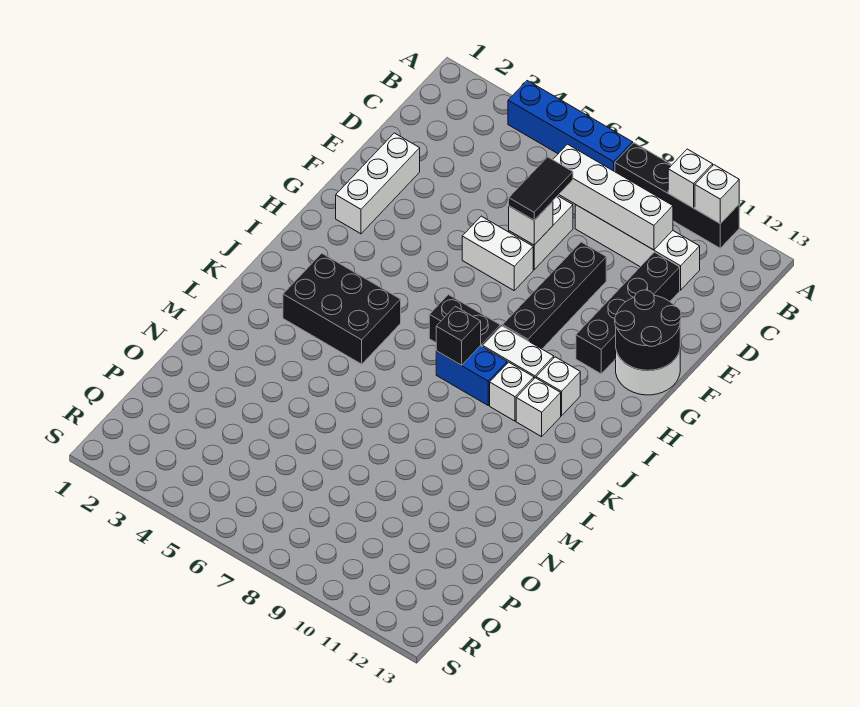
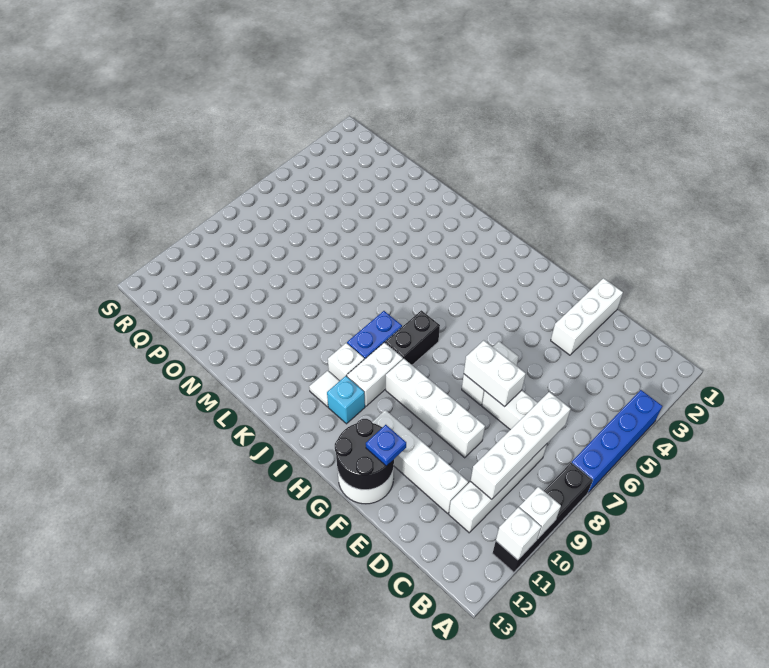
black 1x2 tile [509,157,573,220] -> none
black 1x4 brick [576,252,680,374] -> white 1x4 brick [372,410,468,514]
white 1x3 brick [336,133,420,234] -> white 1x3 brick turned to [551,278,623,355]
white 1x1 brick [509,201,553,245] -> white 1x2 brick [464,340,526,407]
black 1x4 brick [503,242,606,349] -> white 1x4 brick [386,359,485,458]
none -> blue 1x1 plate [366,425,406,466]
white 1x1 brick [536,357,580,416] -> cyan 1x1 brick [327,376,365,424]
black 2x3 brick [283,253,401,364] -> none
black 1x1 brick [436,306,481,365] -> none
white 1x1 brick [516,378,561,437] -> white 1x1 tile [309,371,339,407]

